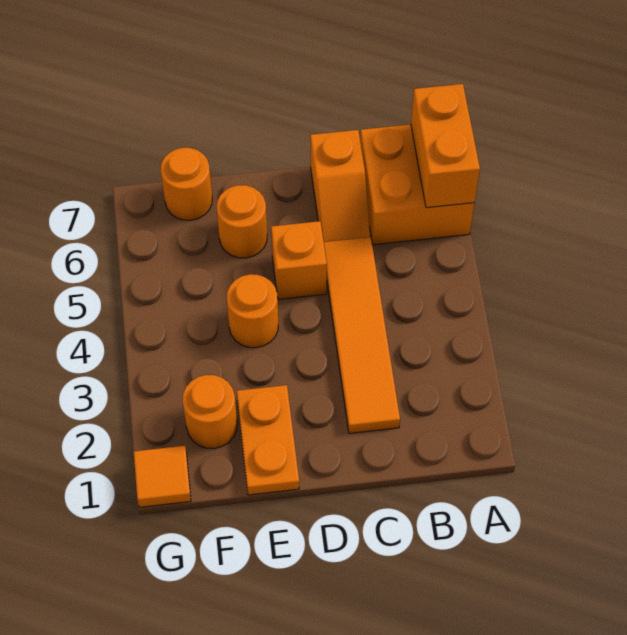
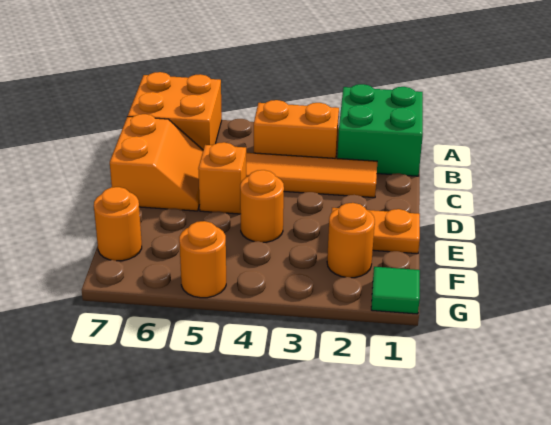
none -> green 2x2 brick [337,84,423,176]
orange 1x2 brick [411,84,480,208] -> orange 1x2 brick moved to [254,100,339,158]
orange 1x2 slope [310,130,370,242] -> orange 2x2 slope [110,114,203,211]
orange 1x1 round brick [217,185,267,258] -> orange 1x1 round brick moved to [179,221,226,298]
orange 1x1 tile [134,446,191,507] -> green 1x1 tile [371,267,420,314]

